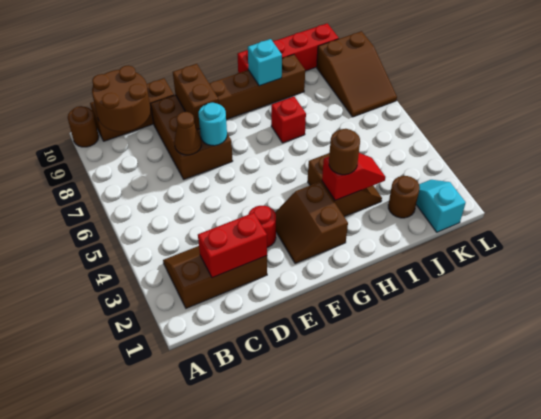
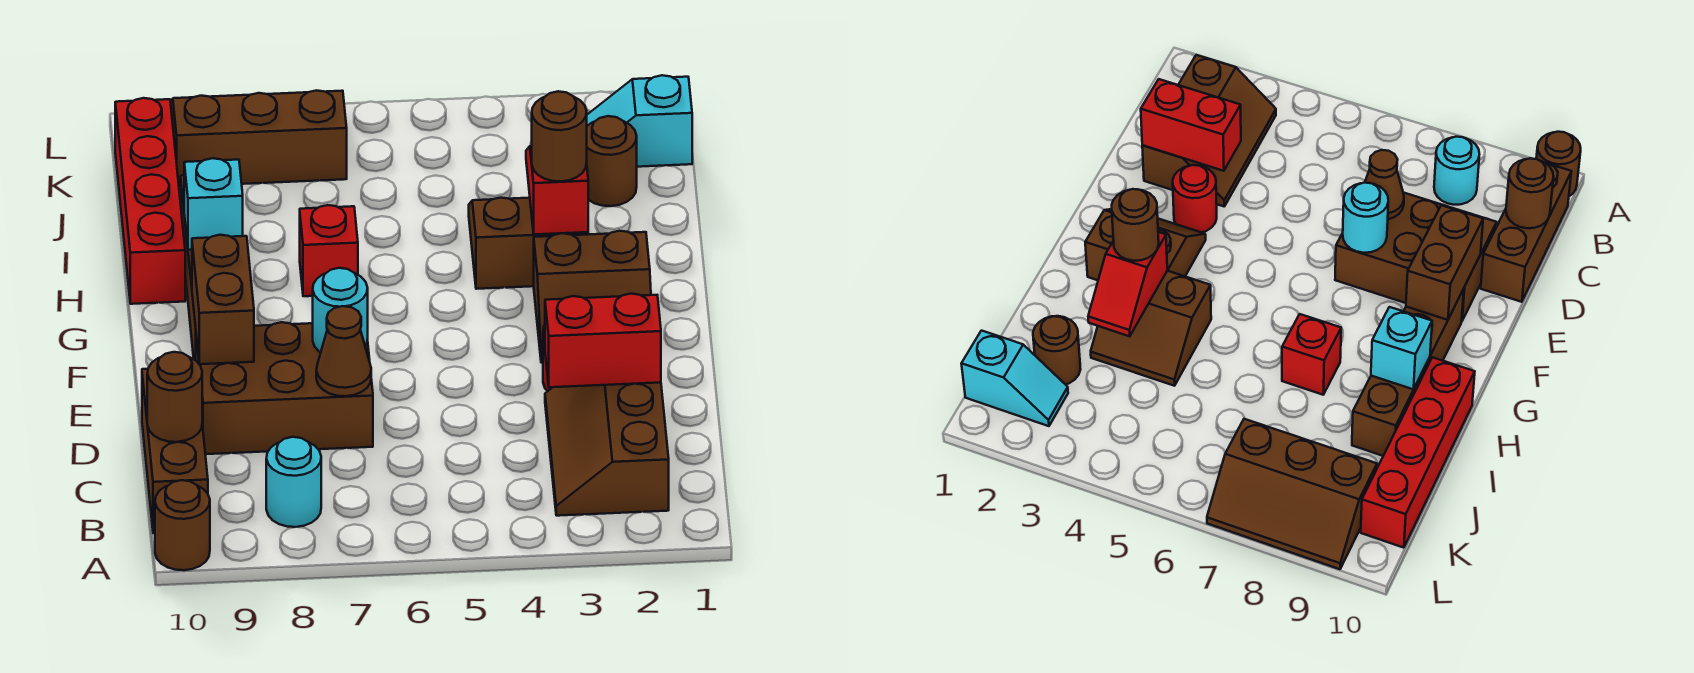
none -> cyan 1x1 round brick [266,437,321,527]
brown 2x2 round brick [92,65,151,132] -> brown 1x1 round brick [147,352,202,442]
red 1x2 brick [198,213,267,278] -> red 1x2 brick turned to [545,294,661,387]
brown 1x2 brick [173,64,219,129] -> brown 1x2 brick turned to [192,235,254,364]
brown 2x3 slope [317,31,397,117] -> brown 2x3 slope turned to [170,90,347,187]

